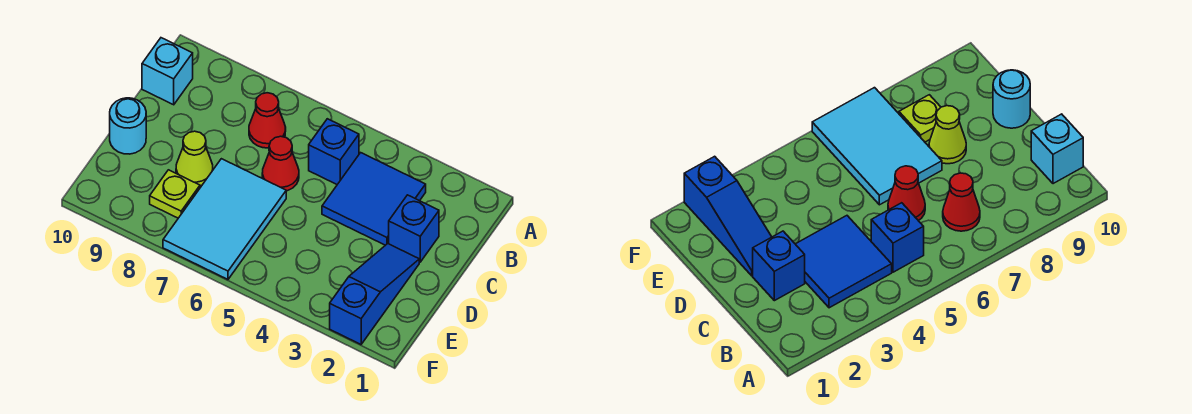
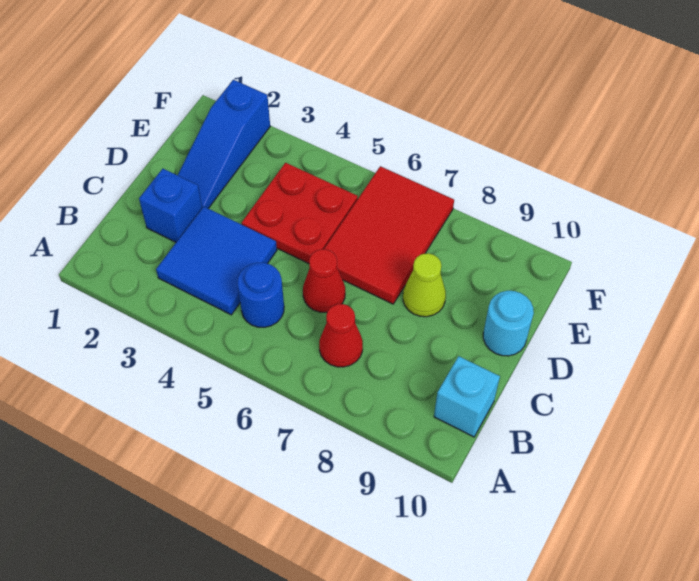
blue 1x1 brick [309,119,359,184] -> blue 1x1 round brick [237,263,284,327]
none -> red 2x2 plate [242,163,358,264]
cyan 2x3 tile [163,159,286,279] -> red 2x3 tile [324,166,454,304]
lime 1x1 plate [150,170,200,218] -> none

